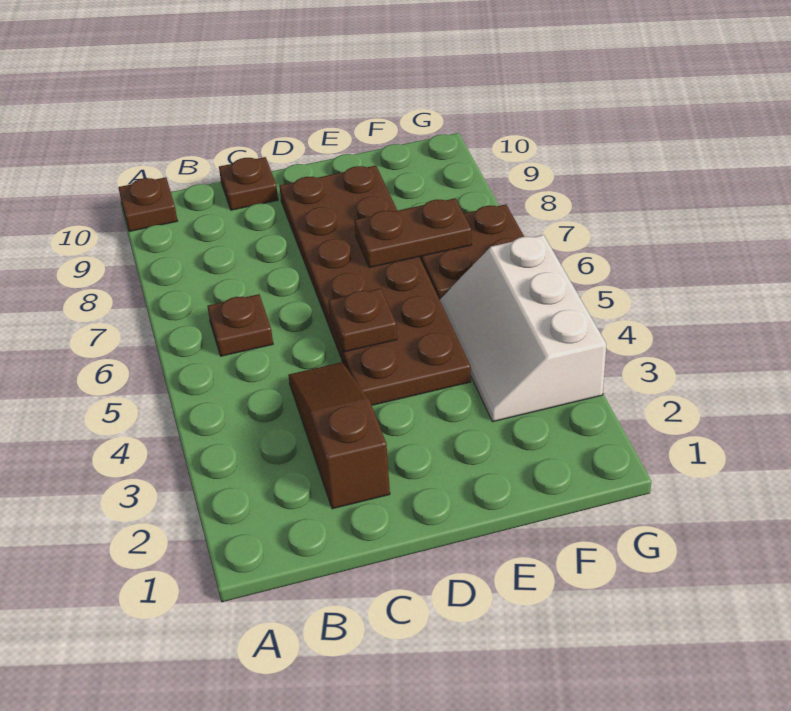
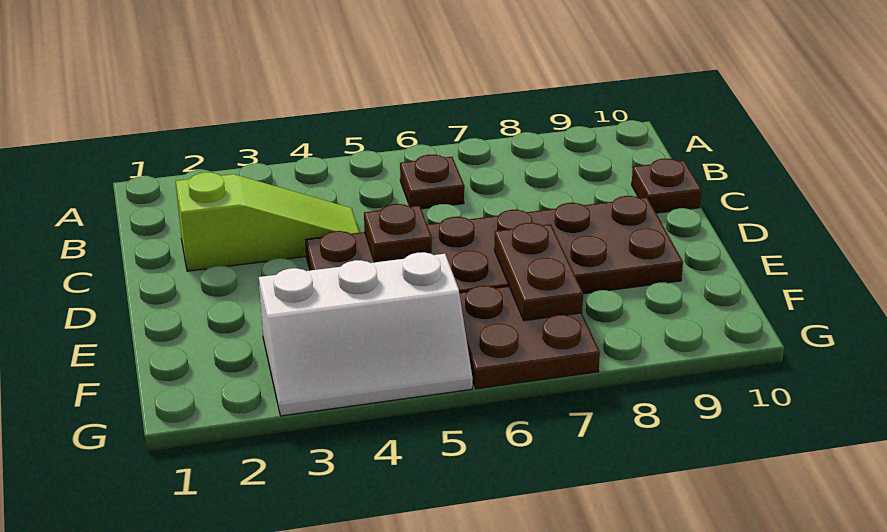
brown 1x1 plate [118,177,178,232] -> none
brown 1x3 slope [288,362,390,509] -> lime 1x3 slope [176,172,359,271]
white 2x3 slope [439,235,606,422] -> white 2x3 slope turned to [259,252,473,416]

